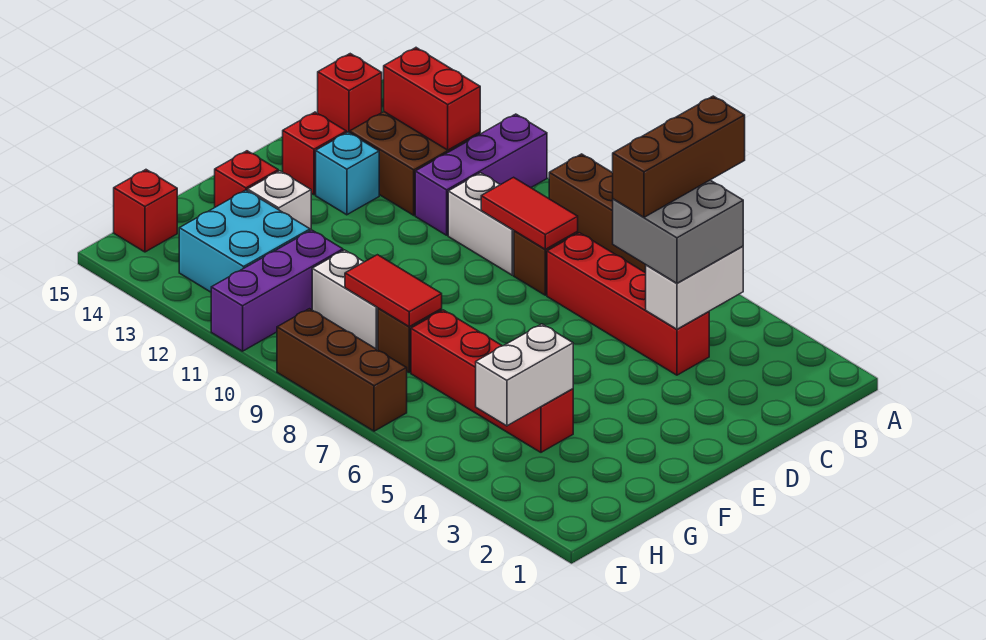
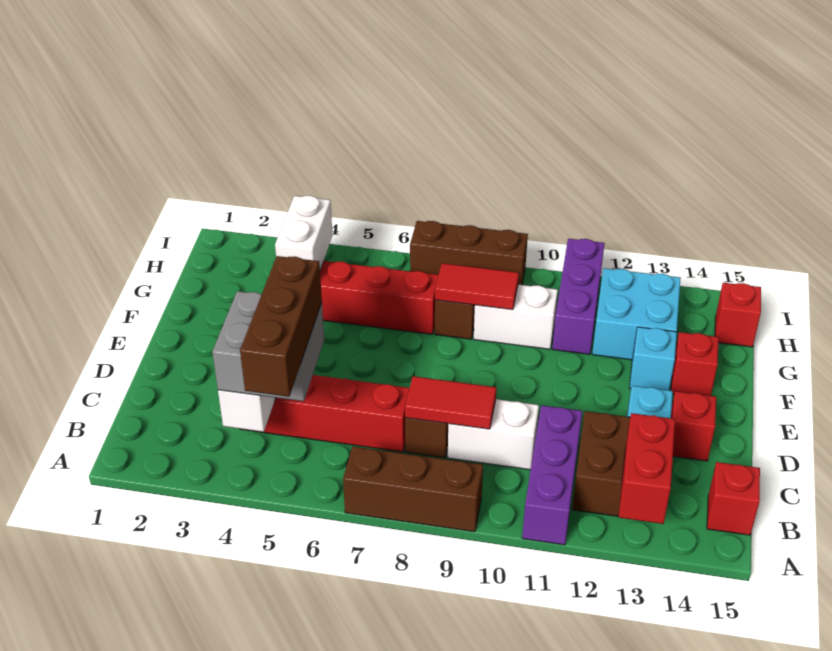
red 1x2 brick [384,48,480,150] -> red 1x2 brick turned to [619,413,675,524]
white 1x1 brick [248,171,311,231] -> cyan 1x1 brick [629,327,677,390]

